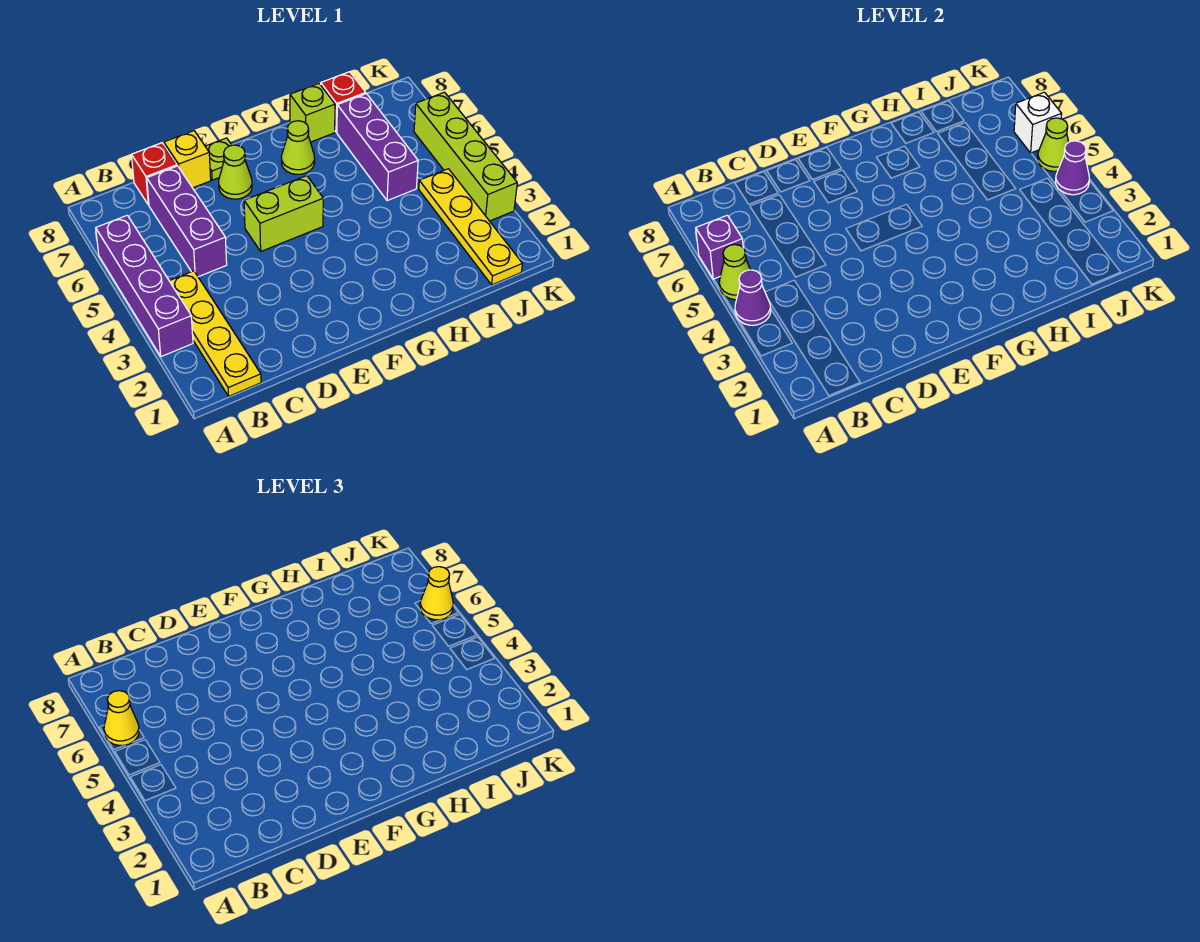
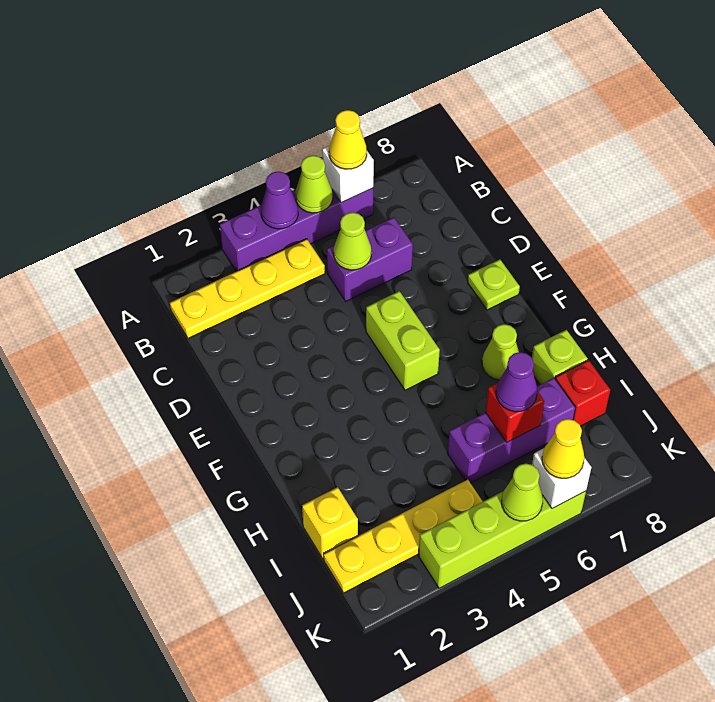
purple 1x1 brick [696,215,743,279] -> white 1x1 brick [322,145,374,203]
purple 1x3 brick [147,166,227,277] -> purple 1x2 brick [327,217,413,301]
red 1x1 brick [132,143,177,205] -> red 1x1 brick moved to [485,383,544,443]
yellow 1x1 brick [164,131,211,188] -> yellow 1x1 brick moved to [302,487,358,559]
lime 1x1 cone [219,145,252,199] -> lime 1x1 cone moved to [334,212,371,270]
purple 1x1 cone [1056,141,1090,195] -> purple 1x1 cone moved to [496,352,537,412]

